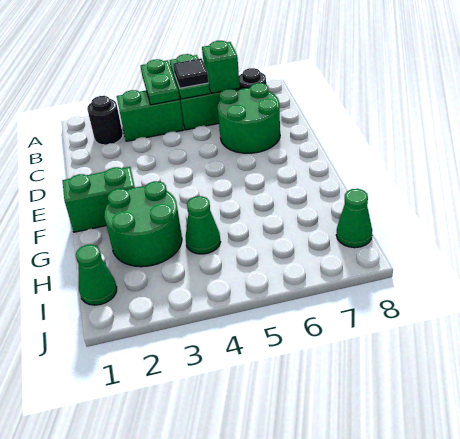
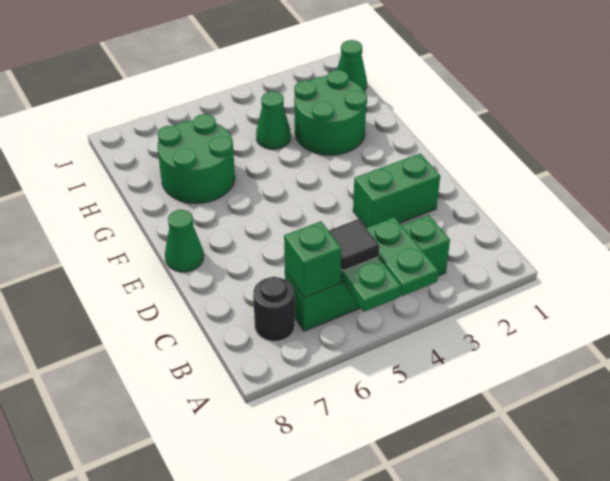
black 1x1 round brick [87,96,123,145] -> none
green 2x2 round brick [218,83,280,153] -> green 2x2 round brick moved to [158,114,235,204]
green 1x2 brick [62,167,135,232] -> green 1x2 brick moved to [353,153,440,228]
green 1x1 cone [336,189,372,248] -> green 1x1 cone moved to [165,210,204,272]

